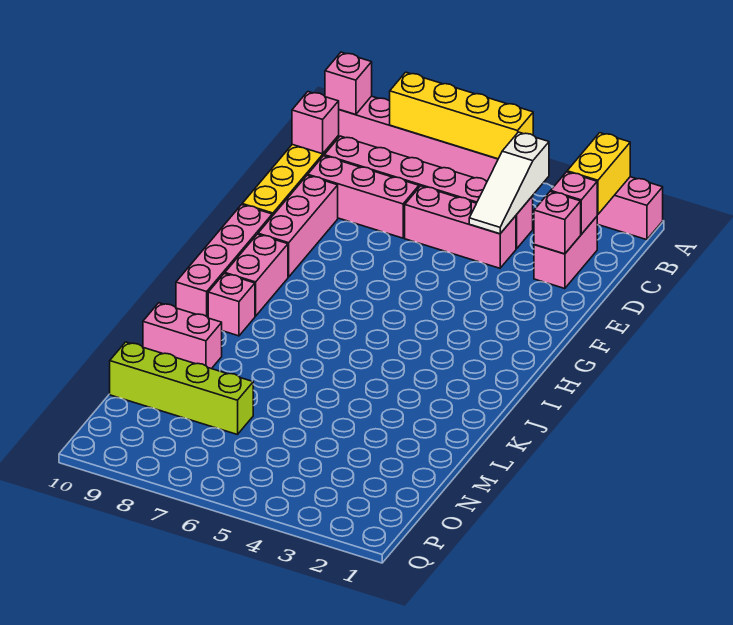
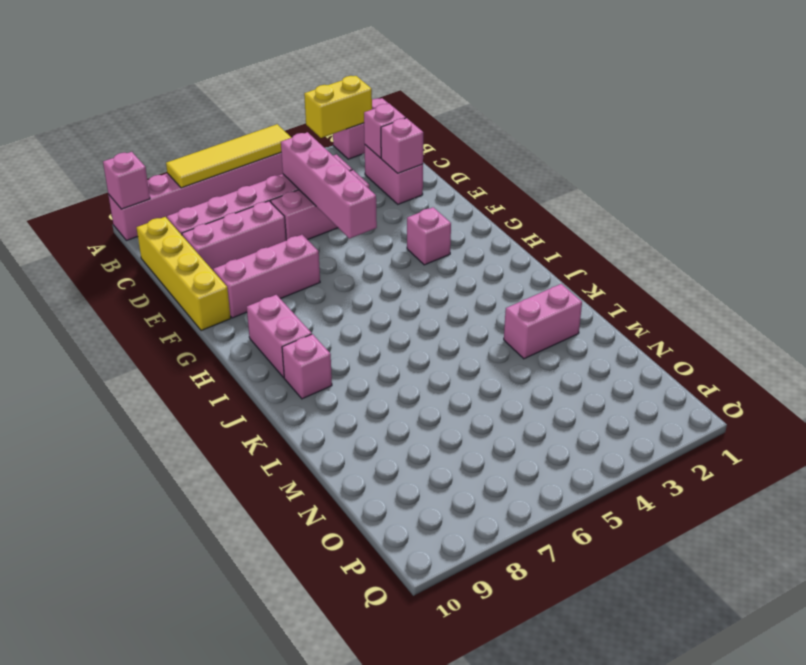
yellow 1x2 brick [567,133,630,215] -> yellow 1x2 brick turned to [304,76,372,138]
yellow 1x4 brick [390,72,533,159] -> yellow 1x4 tile [166,124,291,188]
white 1x3 slope [469,132,549,234] -> none
pink 1x1 brick [292,92,339,154] -> pink 1x1 brick moved to [407,207,451,265]
pink 1x3 brick [258,175,338,277] -> pink 1x3 brick turned to [213,235,320,318]
pink 1x4 brick [176,205,272,317] -> pink 1x4 brick moved to [281,132,377,238]
pink 1x2 brick [143,303,222,369] -> pink 1x2 brick moved to [504,284,582,359]
lime 1x4 brick [110,342,253,435] -> none

